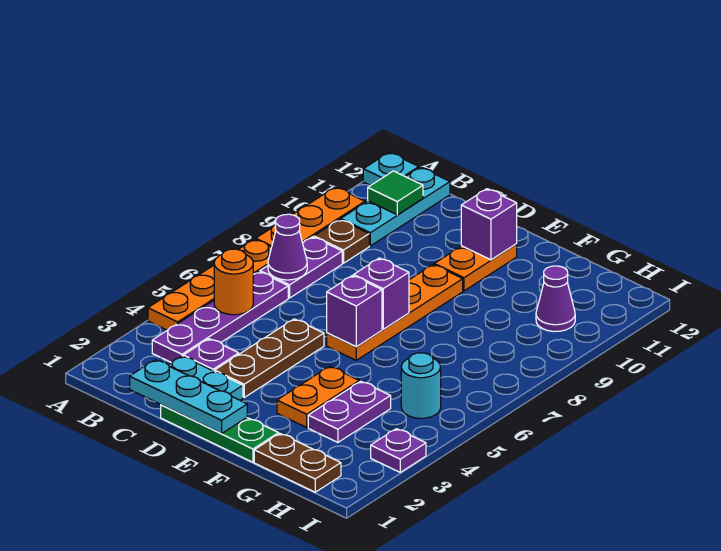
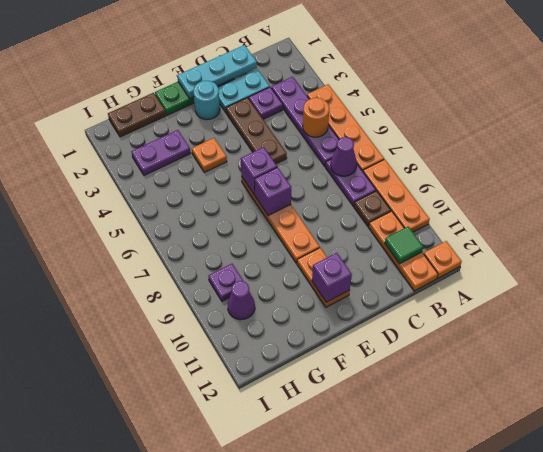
cyan 1x1 plate [363,152,419,185] -> orange 1x1 plate [424,241,462,278]
cyan 1x3 plate [341,167,450,246] -> orange 1x3 plate [369,211,438,291]
orange 1x2 plate [277,366,359,427] -> orange 1x1 plate [192,138,227,172]
purple 1x2 plate [308,381,391,442] -> purple 1x2 plate turned to [131,130,190,175]
cyan 1x1 round brick [401,353,441,418] -> cyan 1x1 round brick moved to [193,81,220,120]
purple 1x1 plate [371,429,426,472] -> purple 1x1 plate moved to [209,264,244,301]

